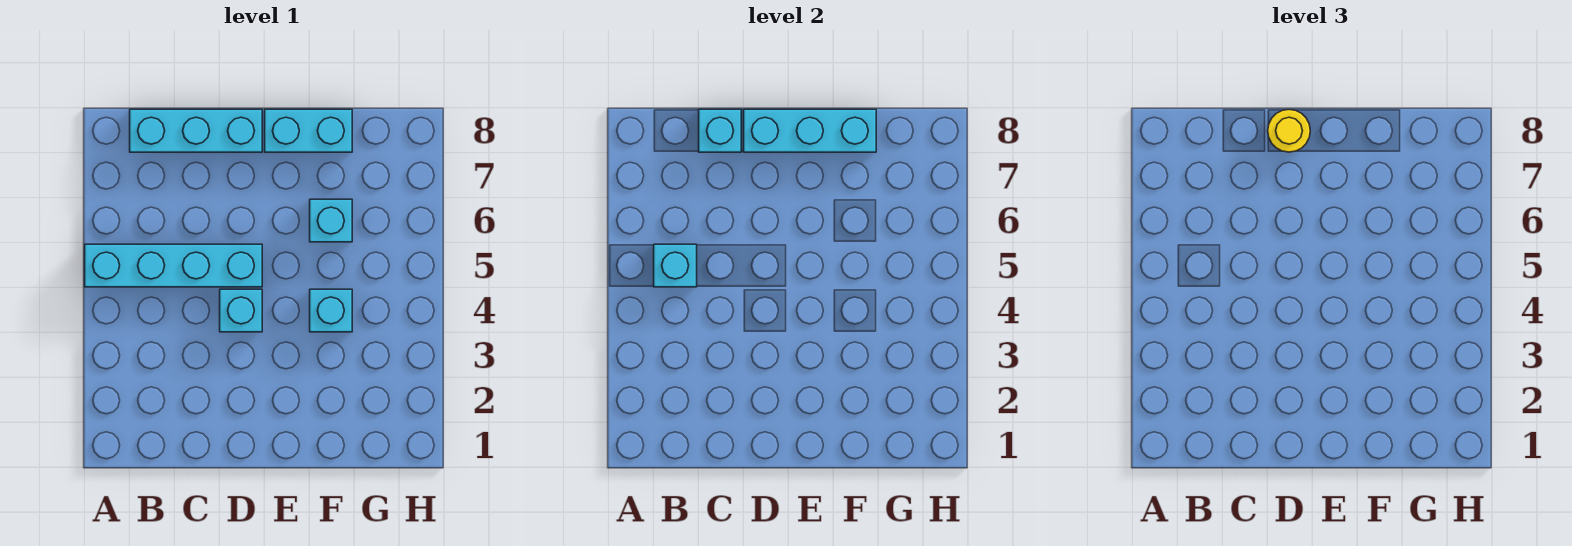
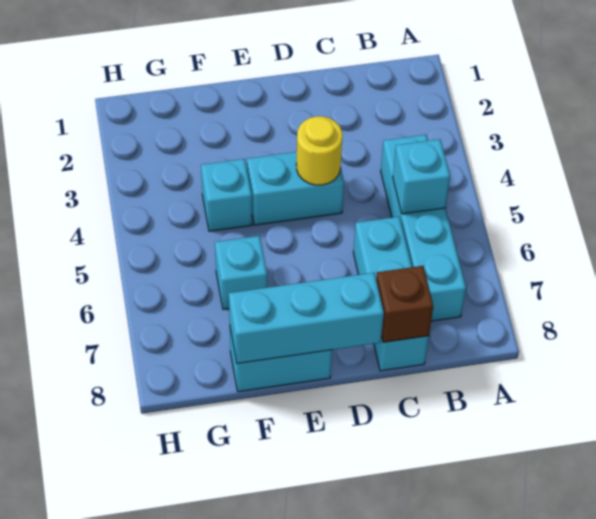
cyan 1x4 brick [85,244,262,287] -> cyan 1x4 brick turned to [381,135,466,321]
cyan 1x3 brick [130,109,262,152] -> cyan 1x3 brick turned to [353,217,429,371]
cyan 1x1 brick [699,109,741,152] -> brown 1x1 brick [376,266,433,342]
cyan 1x1 brick [220,289,262,332] -> cyan 1x2 brick [247,152,344,225]
yellow 1x1 round brick [1268,110,1310,152] -> yellow 1x1 round brick moved to [296,116,342,185]

